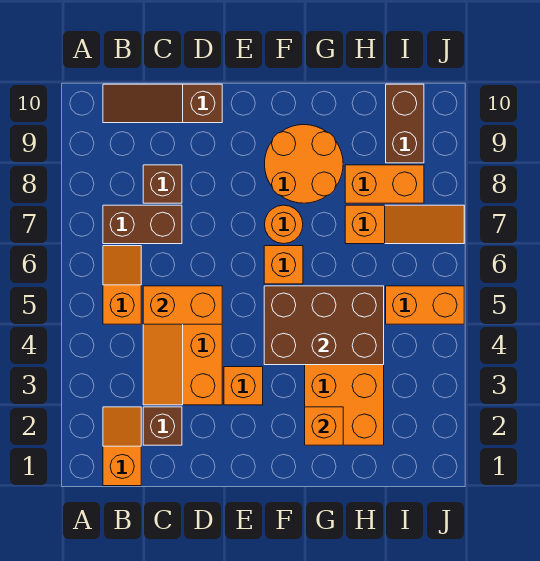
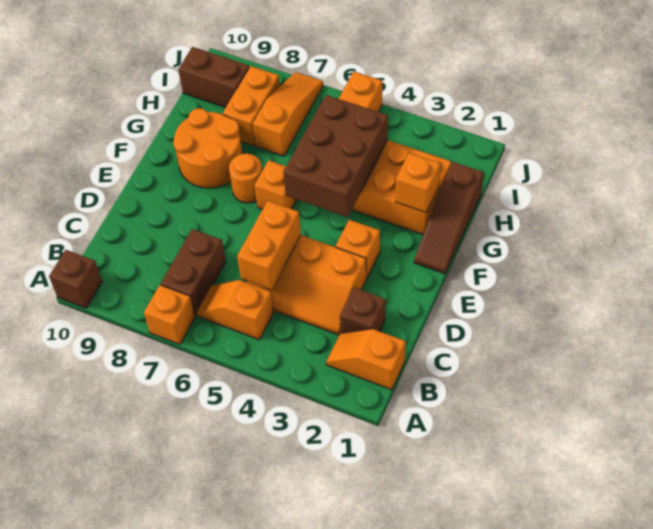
none -> orange 1x1 brick [144,285,195,344]
brown 1x3 slope [103,84,222,123] -> brown 1x3 slope moved to [414,162,484,274]
brown 1x1 brick [143,165,182,203] -> brown 1x1 brick moved to [49,250,102,308]

